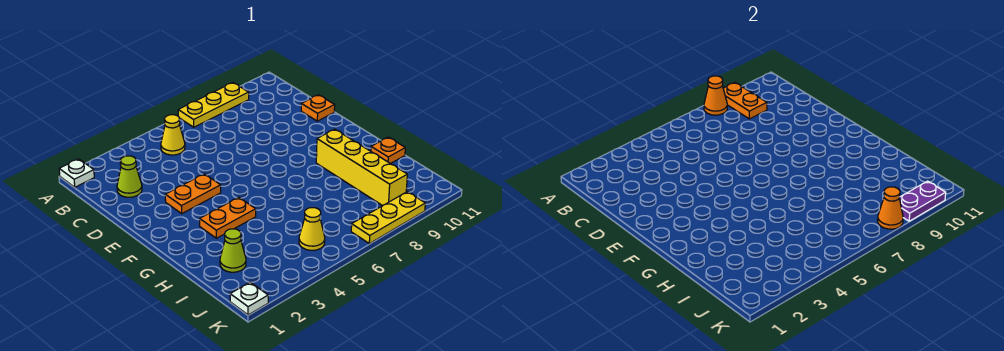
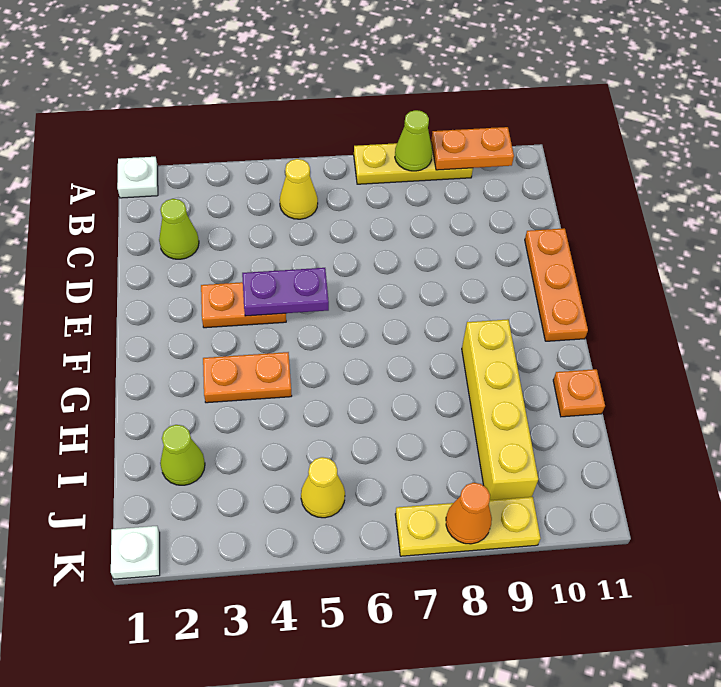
orange 1x1 cone [704,76,727,115] -> lime 1x1 cone [395,110,432,171]
orange 1x2 plate [723,83,767,119] -> orange 1x2 plate turned to [431,127,514,170]
orange 1x1 plate [301,95,335,121] -> orange 1x3 plate [525,228,588,341]
purple 1x2 plate [900,181,946,221] -> purple 1x2 plate moved to [242,268,329,316]

